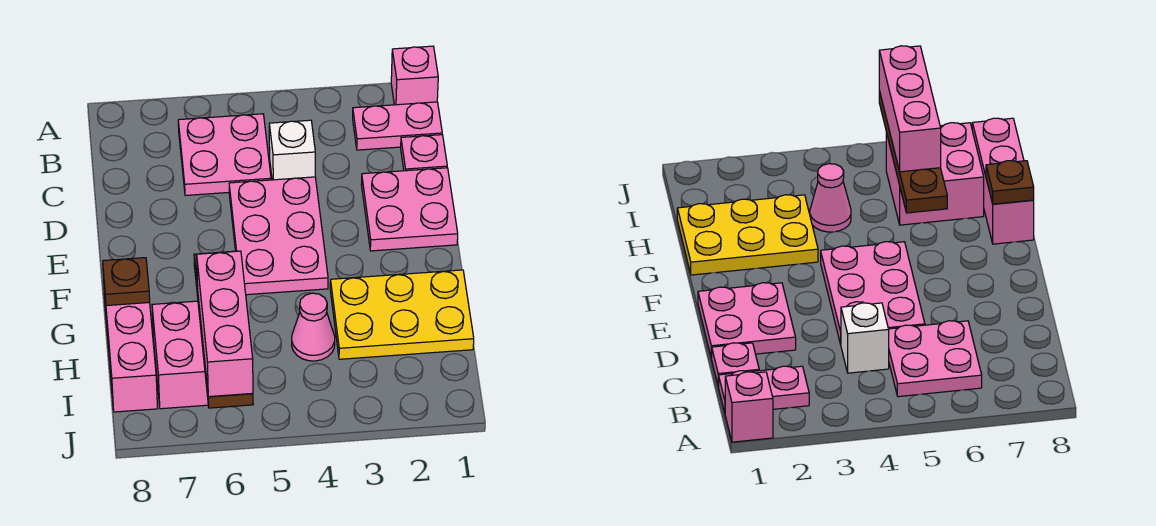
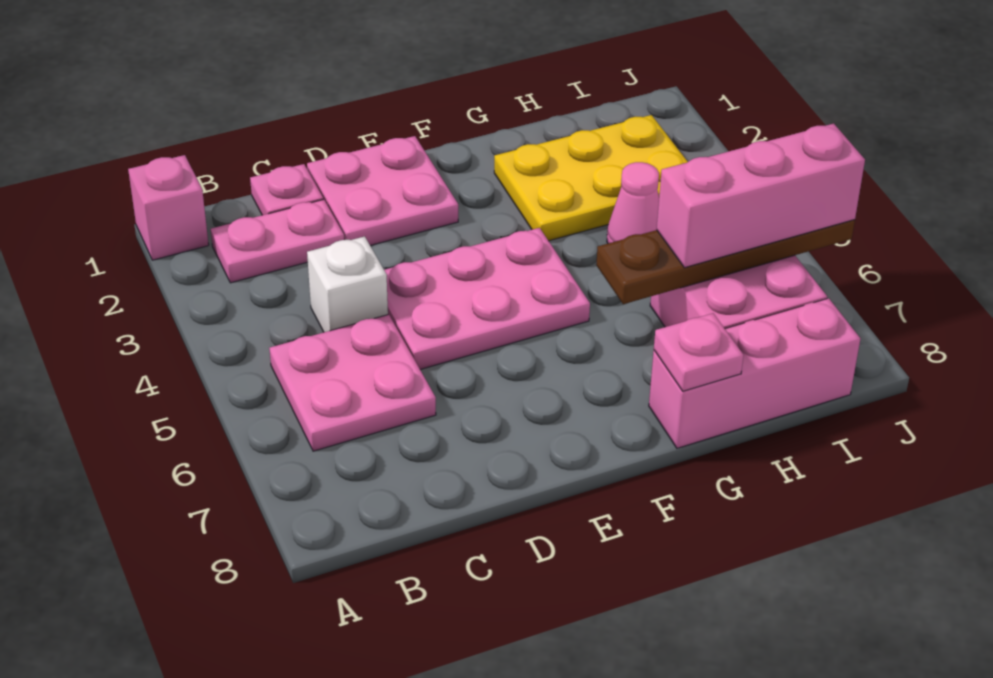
pink 1x2 plate [353,102,442,150] -> pink 1x2 plate turned to [211,199,344,283]
yellow 2x3 plate [330,270,474,359] -> yellow 2x3 plate turned to [494,115,688,241]
brown 1x1 plate [103,258,150,306] -> pink 1x1 plate [654,313,744,391]

